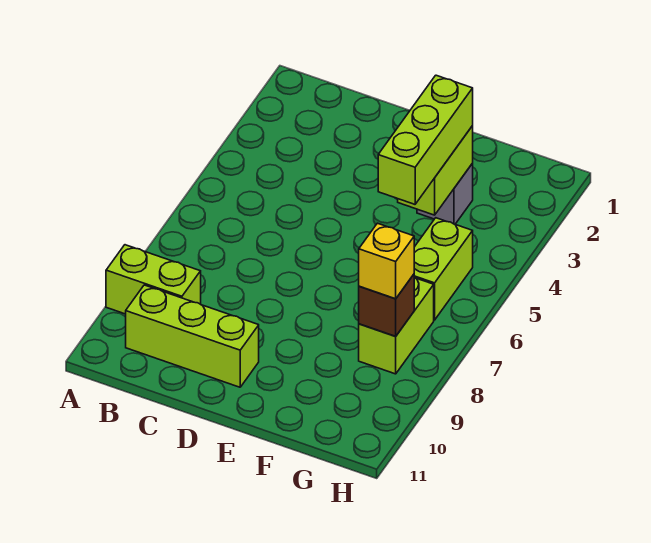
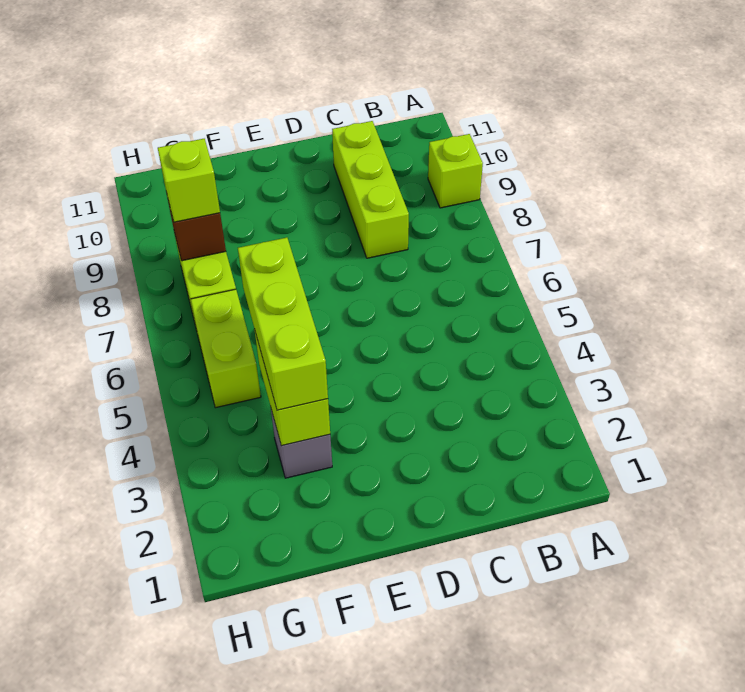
lime 1x2 brick [106,245,201,314] -> lime 1x1 brick [428,134,483,208]
lime 1x3 brick [126,285,259,387] -> lime 1x3 brick turned to [332,121,409,258]
yellow 1x1 brick [359,223,414,299] -> lime 1x1 brick [158,139,220,222]

